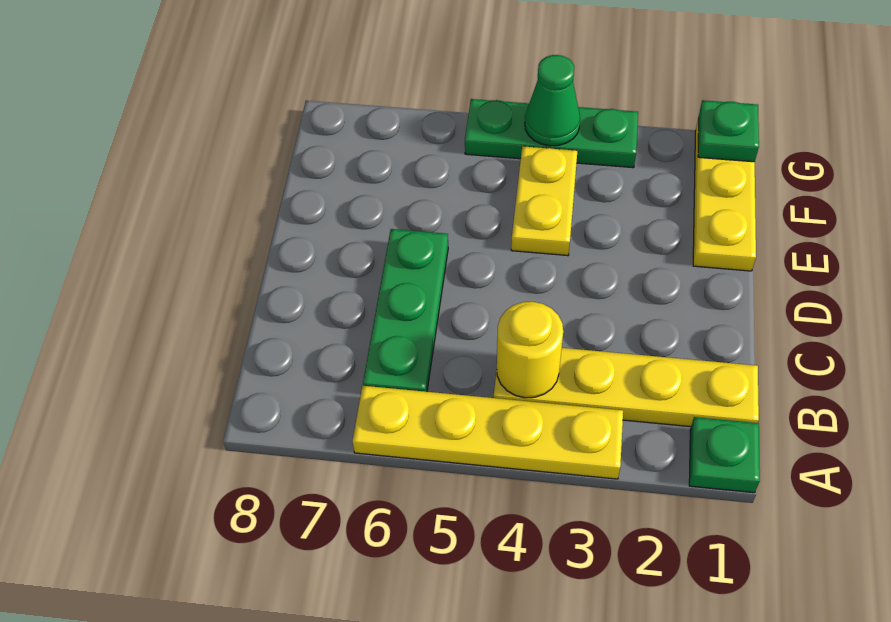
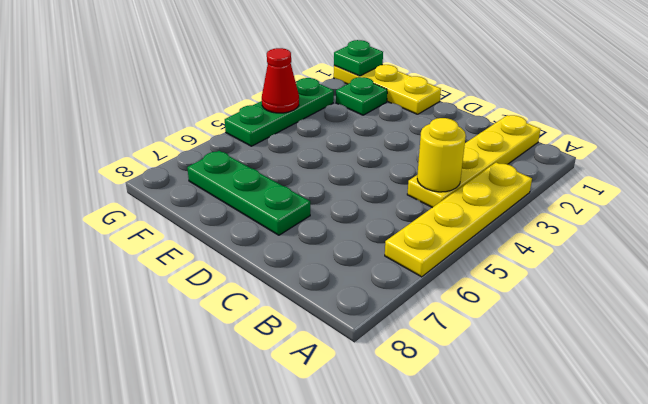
green 1x1 plate [689,417,760,493] -> green 1x1 plate moved to [336,77,387,115]
green 1x3 plate [363,229,448,392] -> green 1x3 plate moved to [187,151,310,235]
yellow 1x2 plate [511,146,577,256] -> none
green 1x1 cone [525,55,580,146] -> red 1x1 cone [262,48,299,113]

